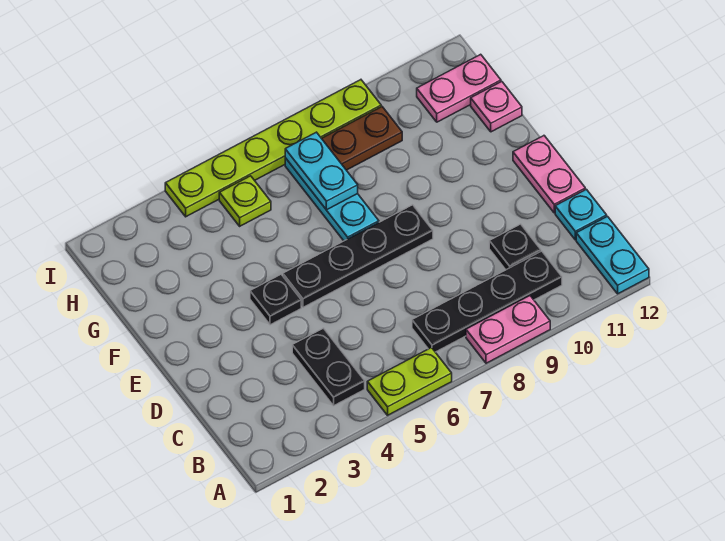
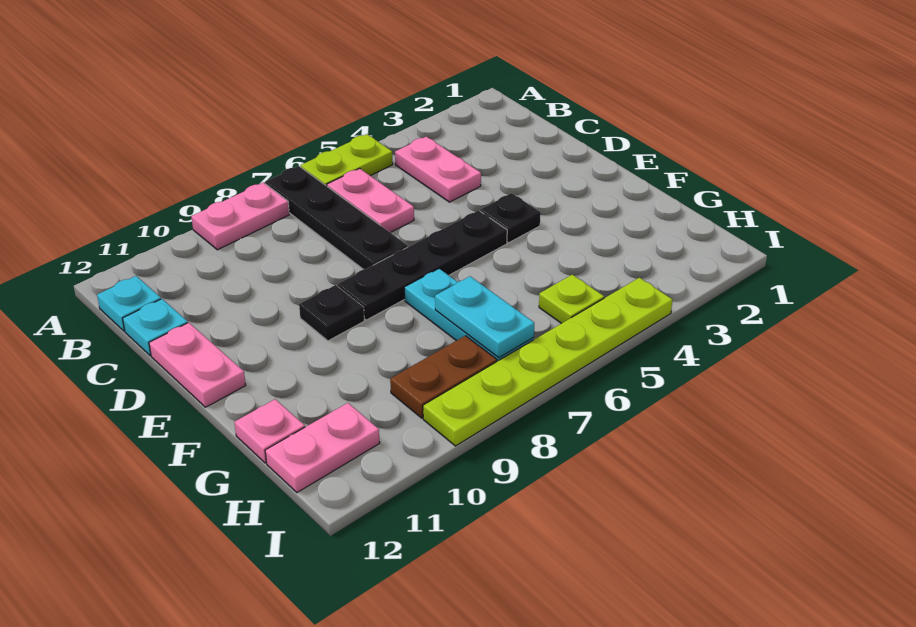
cyan 1x2 plate [576,216,649,294] -> cyan 1x1 plate [97,276,161,331]
black 1x2 plate [292,328,365,406] -> pink 1x2 plate [395,137,481,202]
none -> pink 1x2 plate [327,168,414,233]
black 1x4 plate [412,251,562,352] -> black 1x4 plate turned to [265,166,408,269]
black 1x1 plate [489,224,541,270] -> black 1x1 plate moved to [299,285,364,341]

